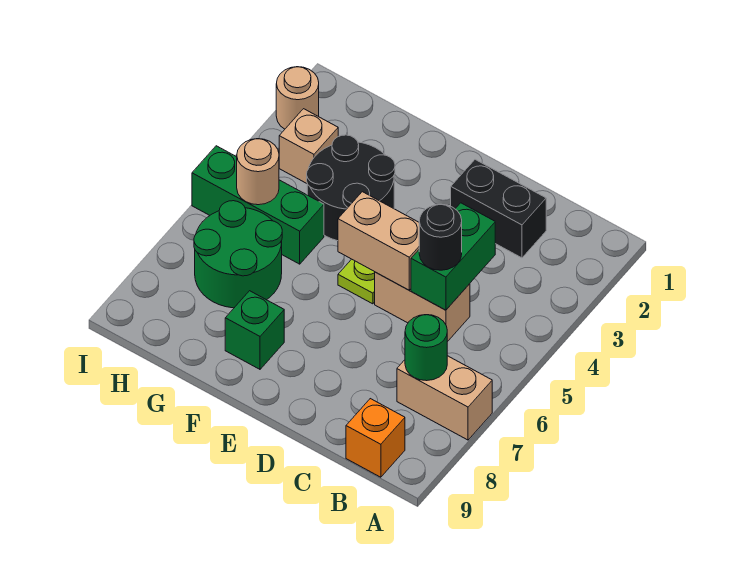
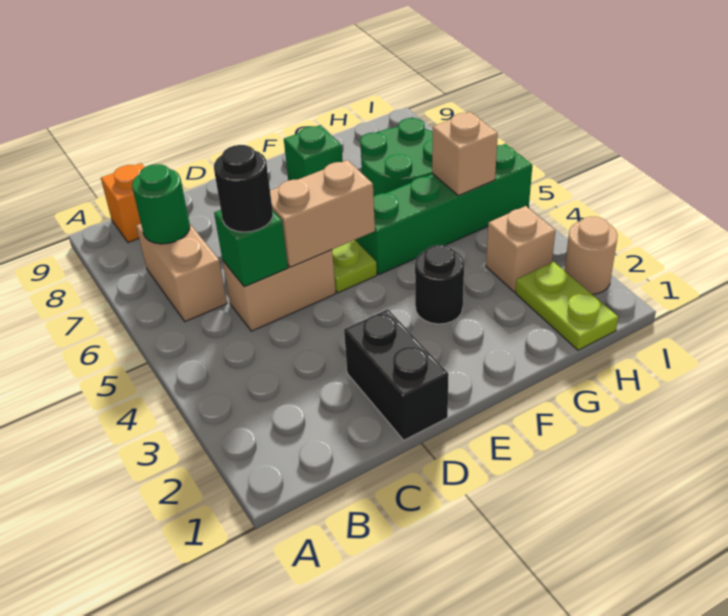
tan 1x2 brick [397,356,492,440] -> tan 1x2 brick turned to [136,224,227,322]
black 1x2 brick [451,160,546,258] -> black 1x2 brick turned to [344,309,449,440]
green 1x2 brick [411,203,495,310] -> green 1x1 brick [214,210,288,287]
black 2x2 round brick [307,135,395,241] -> black 1x1 round brick [415,245,464,324]
green 1x3 brick [192,146,324,264] -> green 1x4 brick [356,144,532,274]
none -> lime 1x2 plate [515,262,618,350]
tan 1x1 round brick [237,139,279,205] -> tan 1x1 brick [432,112,498,196]

